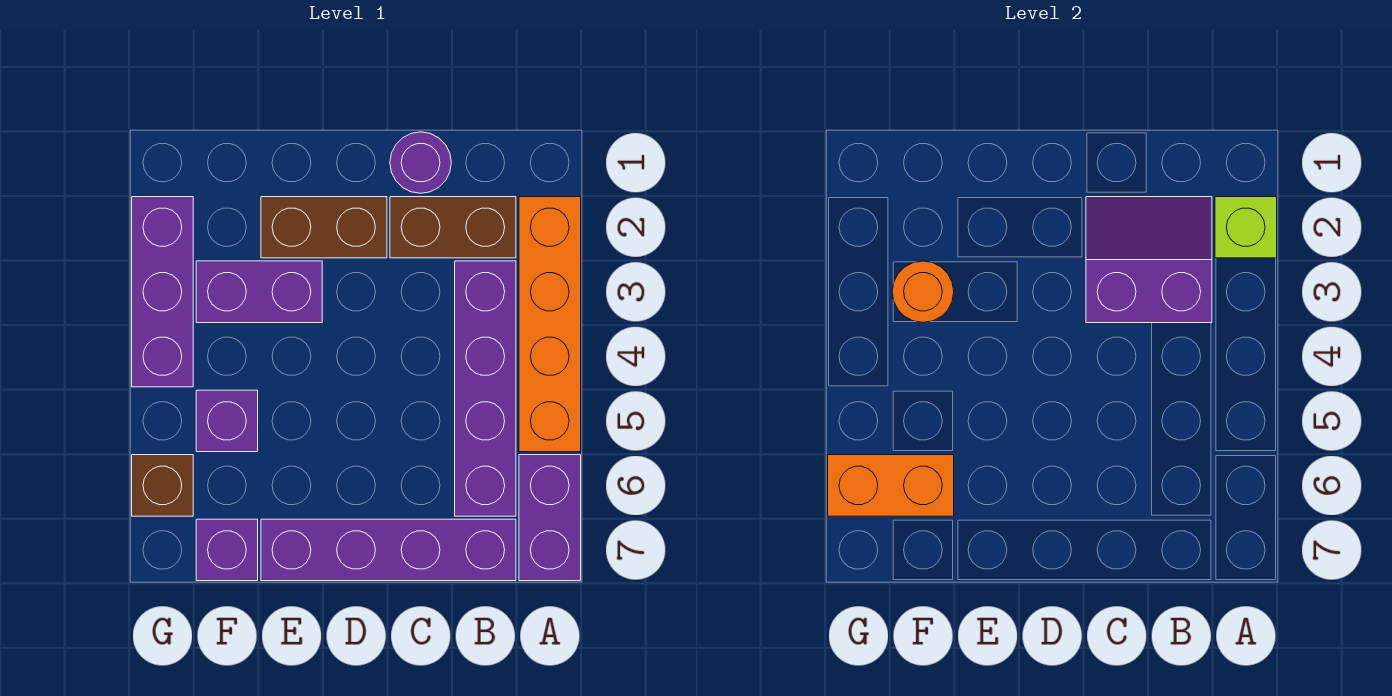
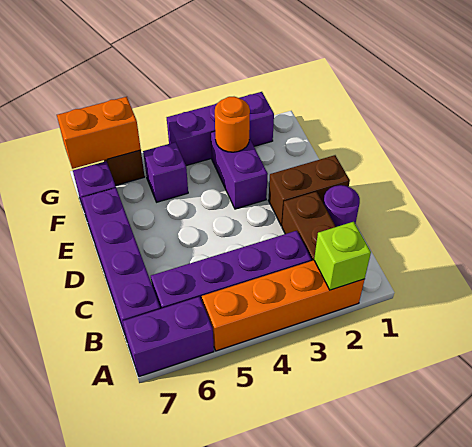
purple 2x2 slope [1086,197,1212,323] -> none
brown 1x2 brick [261,197,387,258] -> brown 1x2 brick turned to [268,155,350,226]
orange 1x2 brick [828,455,954,516] -> orange 1x2 brick turned to [57,97,141,169]

